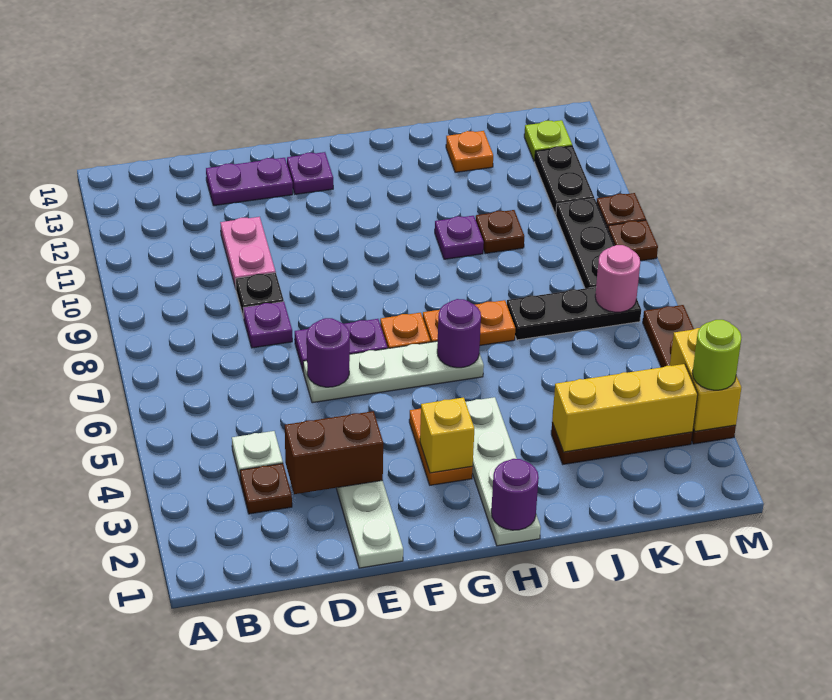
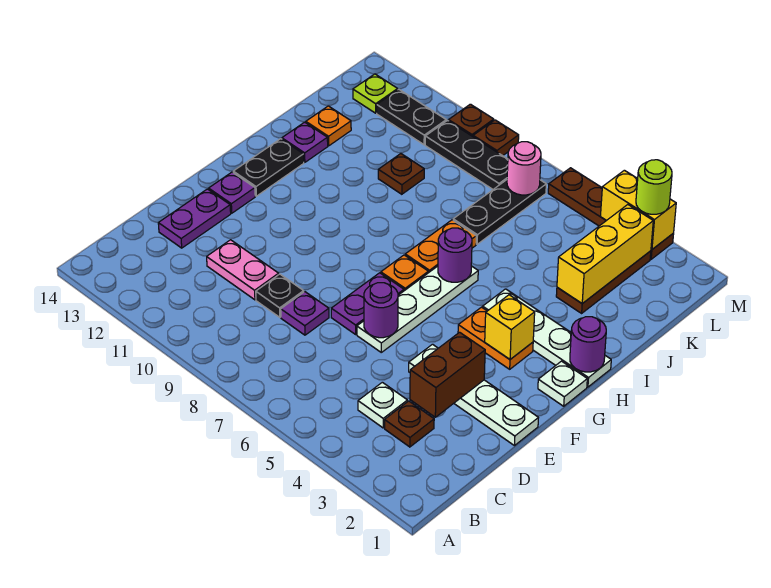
none -> white 1x1 plate [538,361,587,406]
none -> black 1x2 plate [233,139,304,196]
purple 1x1 plate [435,216,484,259] -> purple 1x1 plate moved to [282,122,328,162]

